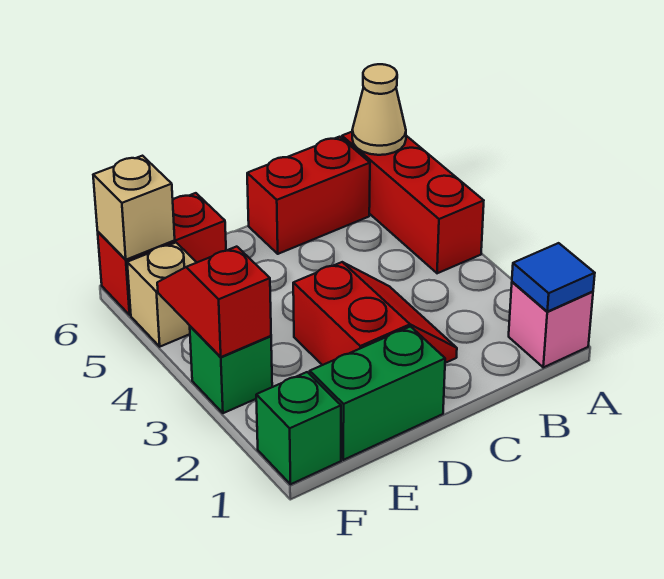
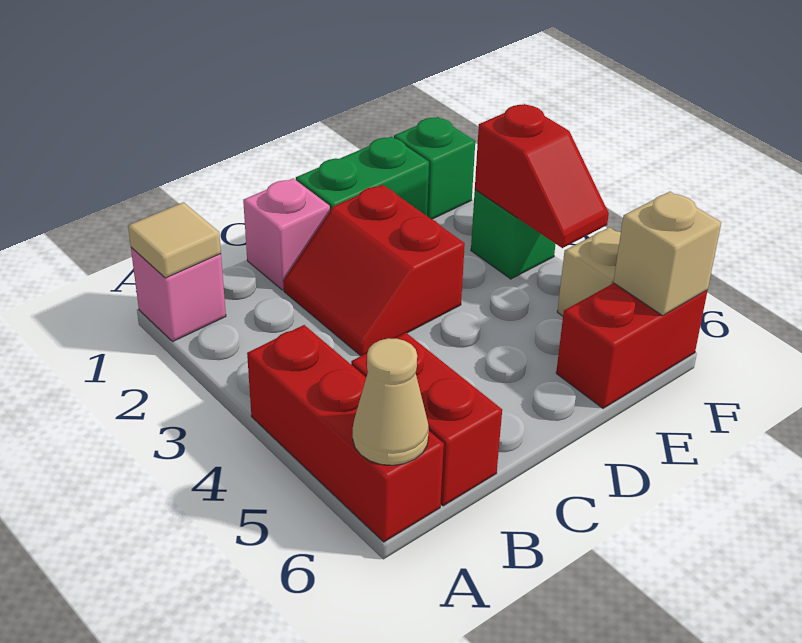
blue 1x1 tile [512,243,595,312] -> tan 1x1 tile [128,202,221,278]
red 1x2 brick [247,137,370,254] -> red 1x2 brick turned to [351,333,502,506]
none -> pink 1x1 brick [243,178,330,290]

